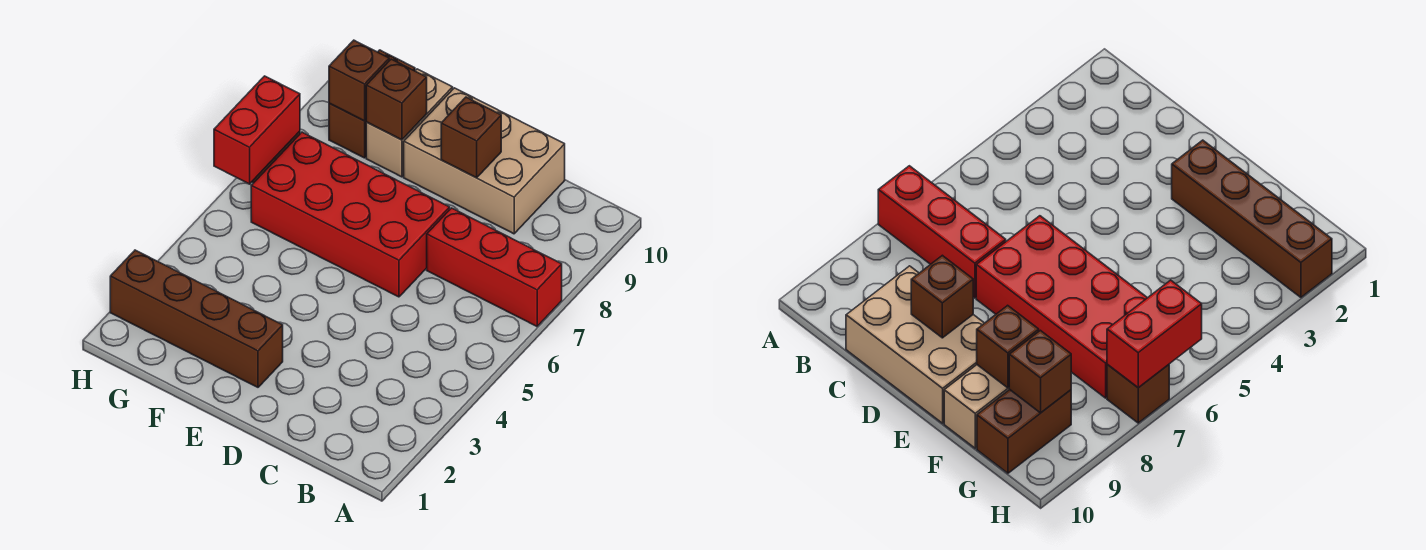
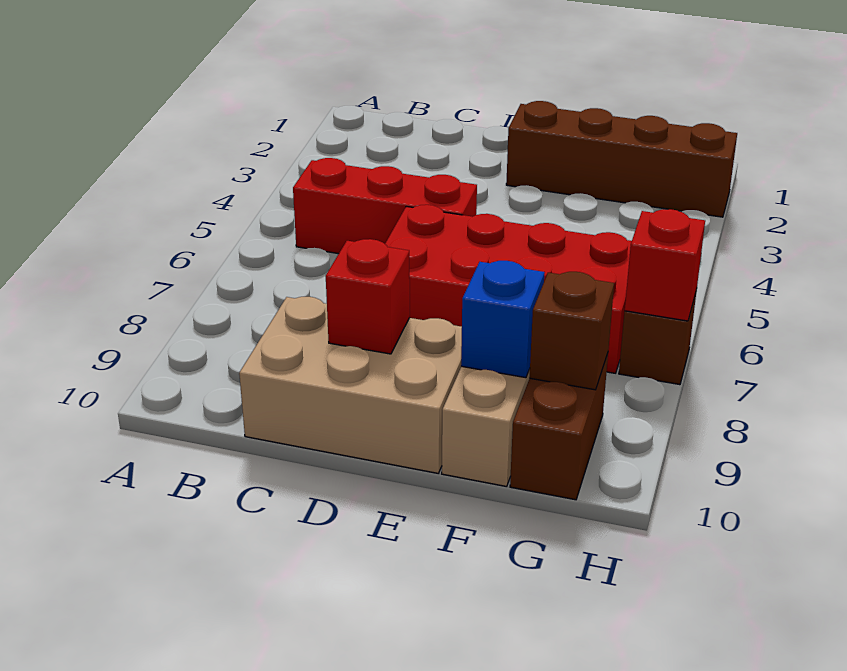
red 1x3 brick [427,208,562,326] -> red 1x3 brick moved to [293,158,477,254]
brown 1x1 brick [441,97,501,178] -> red 1x1 brick [326,239,410,354]
brown 1x1 brick [366,59,427,140] -> blue 1x1 brick [461,261,545,378]
red 1x2 brick [214,76,300,184] -> red 1x1 brick [625,209,705,321]

